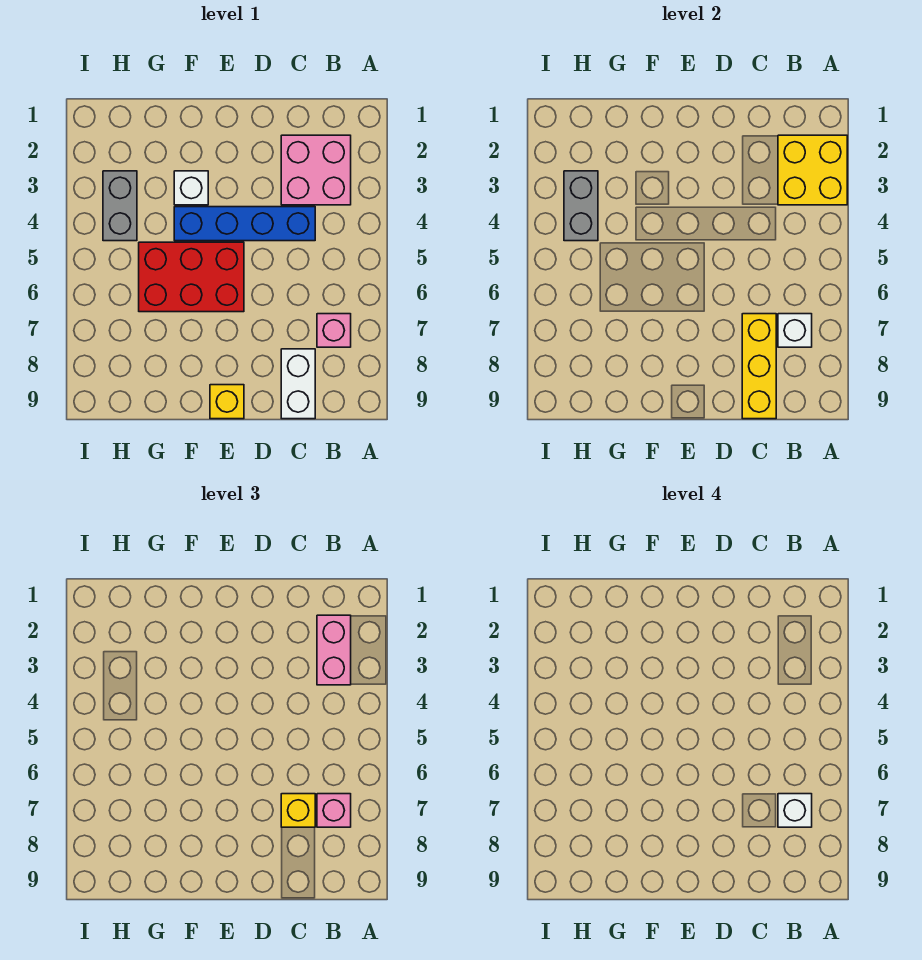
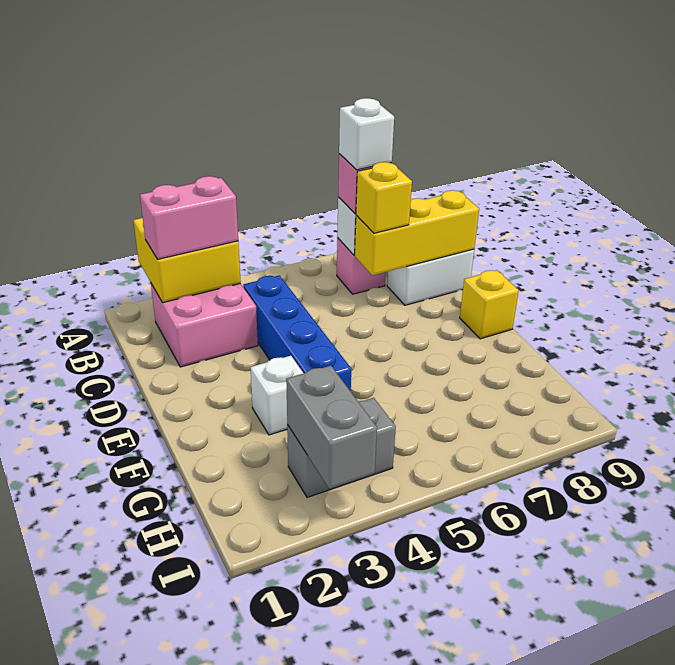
red 2x3 brick [139,242,244,312] -> none
grey 1x2 brick [564,171,598,241] -> grey 1x2 brick turned to [286,366,377,489]

